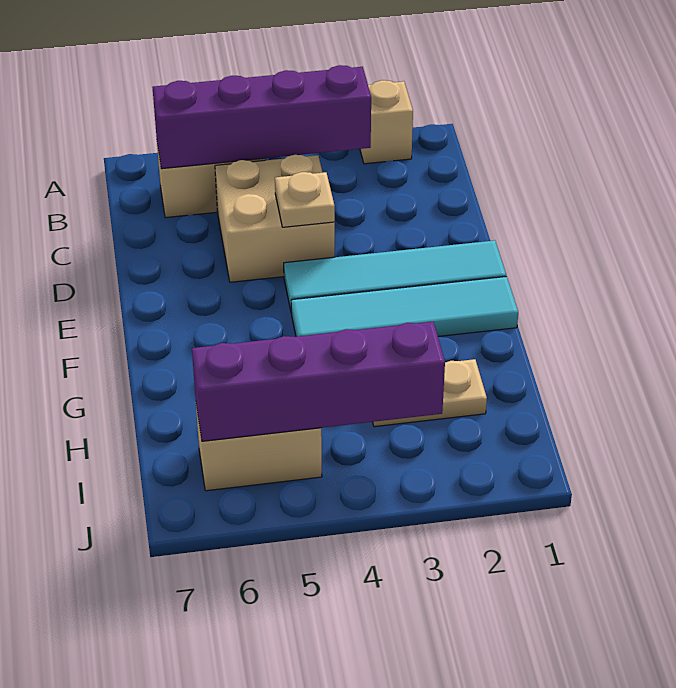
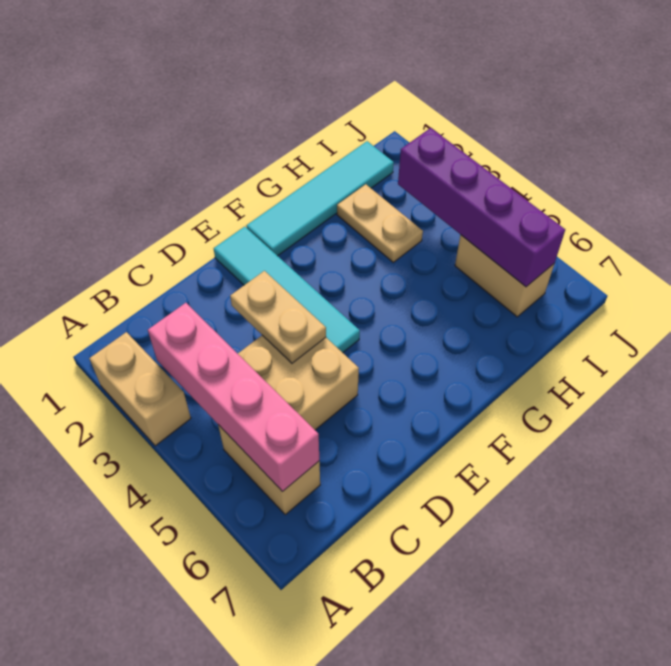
tan 1x1 brick [360,80,413,164] -> tan 1x2 brick [89,332,191,446]
purple 1x4 brick [152,65,371,169] -> pink 1x4 brick [148,303,319,492]
tan 1x1 plate [275,172,335,227] -> tan 1x2 plate [230,271,326,363]
cyan 1x4 tile [291,276,518,337] -> cyan 1x4 tile turned to [246,141,394,256]

